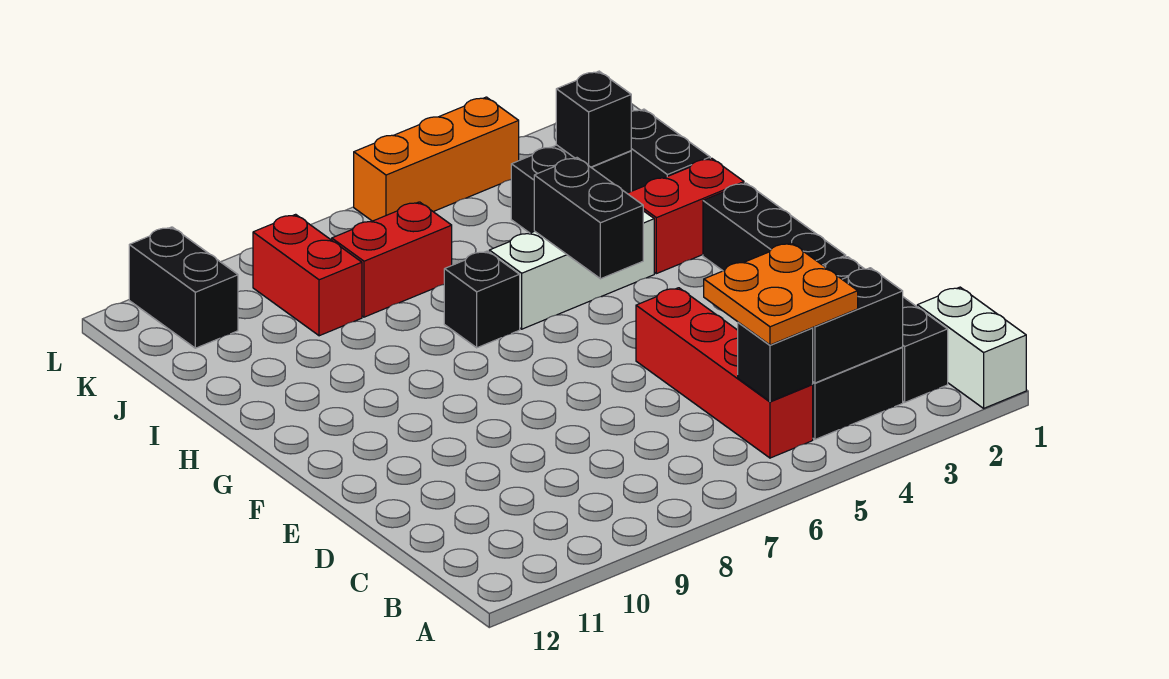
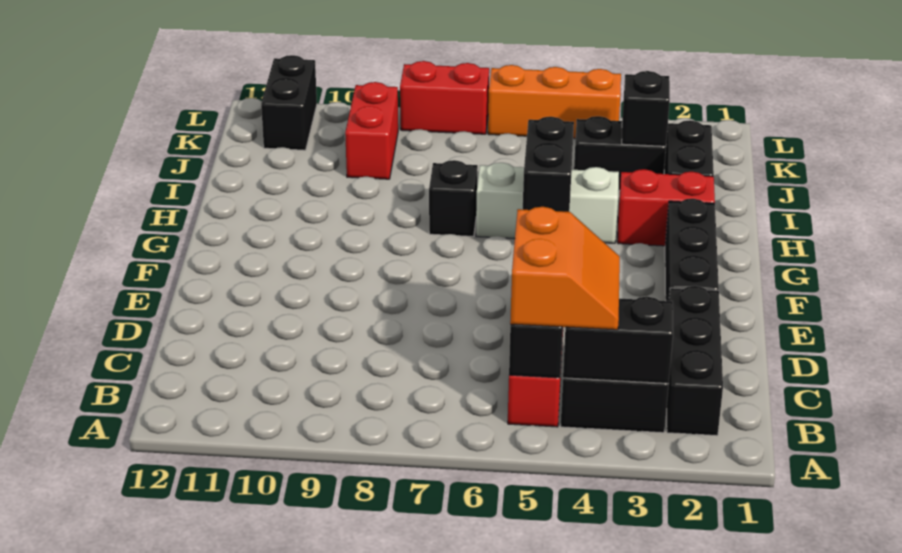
white 1x2 brick [917,287,1026,408] -> none
orange 2x2 plate [704,243,858,345] -> orange 2x2 slope [510,207,620,330]
red 1x2 brick [332,202,452,317] -> red 1x2 brick moved to [400,61,489,134]

